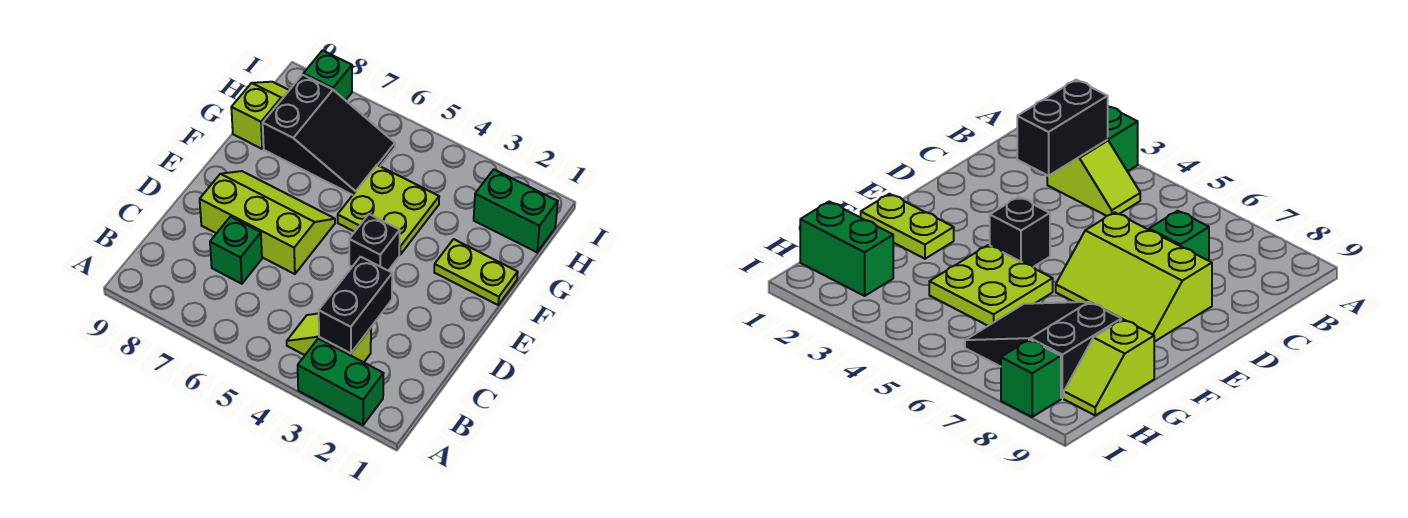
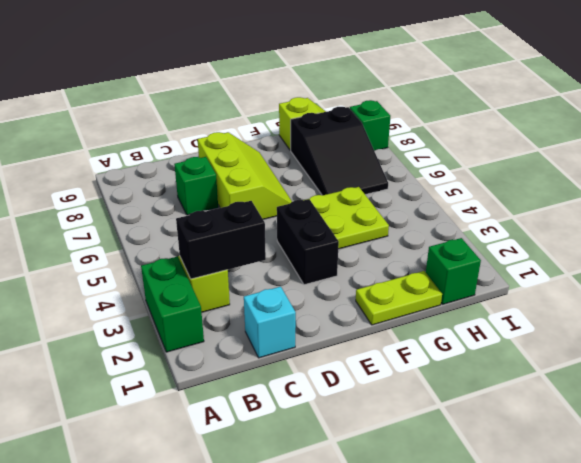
none -> cyan 1x1 brick [244,287,296,358]
black 1x1 brick [349,214,400,270] -> black 1x2 brick [277,199,339,285]
lime 1x2 plate [434,239,518,305] -> lime 1x2 plate turned to [356,271,442,325]
green 1x2 brick [474,170,558,252] -> green 1x1 brick [426,238,481,304]

